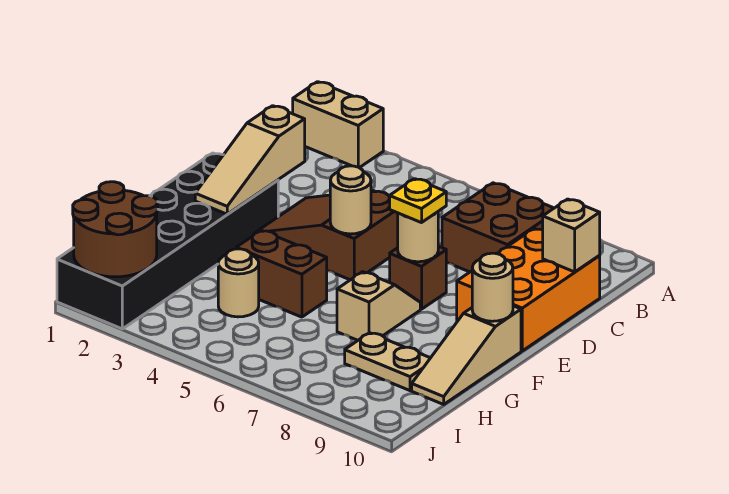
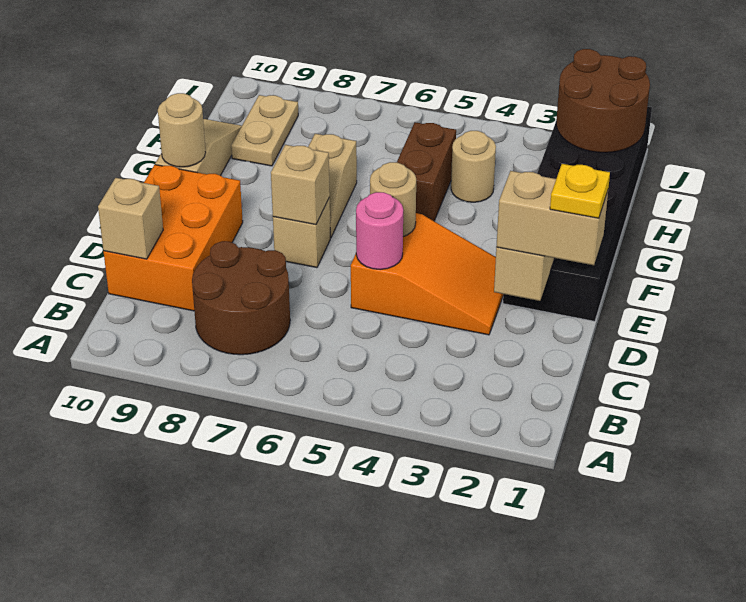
tan 1x2 brick [293,82,383,168] -> tan 1x2 brick moved to [496,171,608,265]
brown 2x2 brick [442,183,554,272] -> brown 2x2 round brick [192,241,290,355]
brown 2x3 slope [255,190,398,280] -> orange 2x3 slope [351,213,503,335]
none -> pink 1x1 round brick [356,192,403,270]
brown 1x1 brick [390,246,446,309] -> tan 1x1 brick [273,198,330,268]
tan 1x1 round brick [398,212,438,262] -> tan 1x1 brick [271,145,330,225]
yellow 1x1 plate [389,179,446,223] -> yellow 1x1 plate moved to [550,164,610,218]
brown 1x2 brick [236,230,327,317] -> brown 1x2 brick turned to [397,122,456,221]
tan 1x2 plate [345,333,430,391] -> tan 1x2 plate turned to [231,95,298,166]

